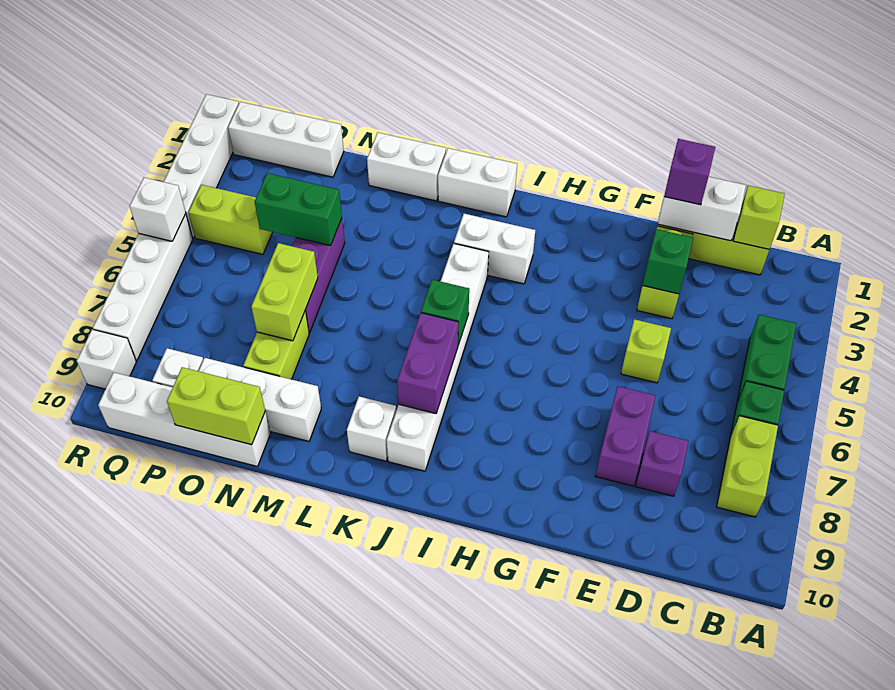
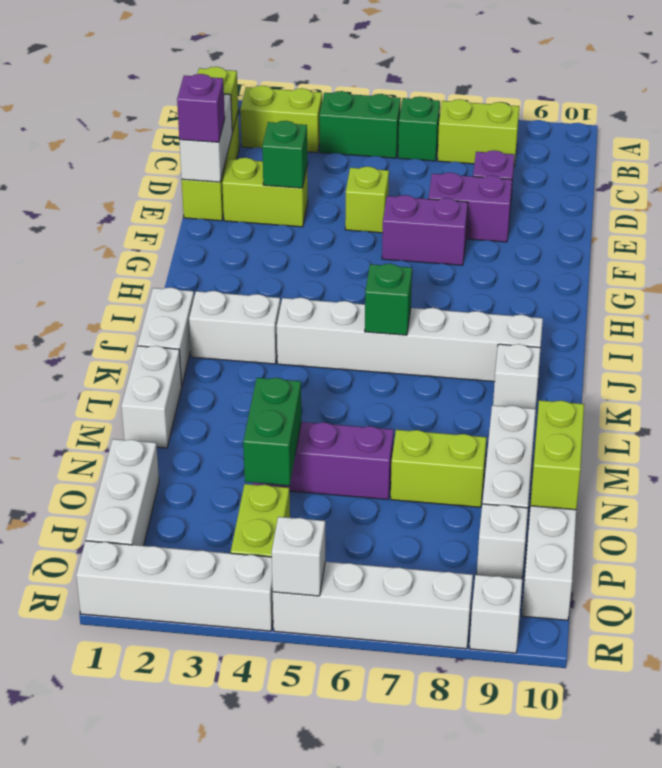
white 1x2 brick [454,214,535,284] -> white 1x2 brick turned to [189,291,280,364]
purple 1x2 brick [397,313,458,414] -> purple 1x2 brick moved to [382,195,468,265]
lime 1x2 brick [251,243,318,341] -> lime 1x2 brick moved to [240,86,322,152]

